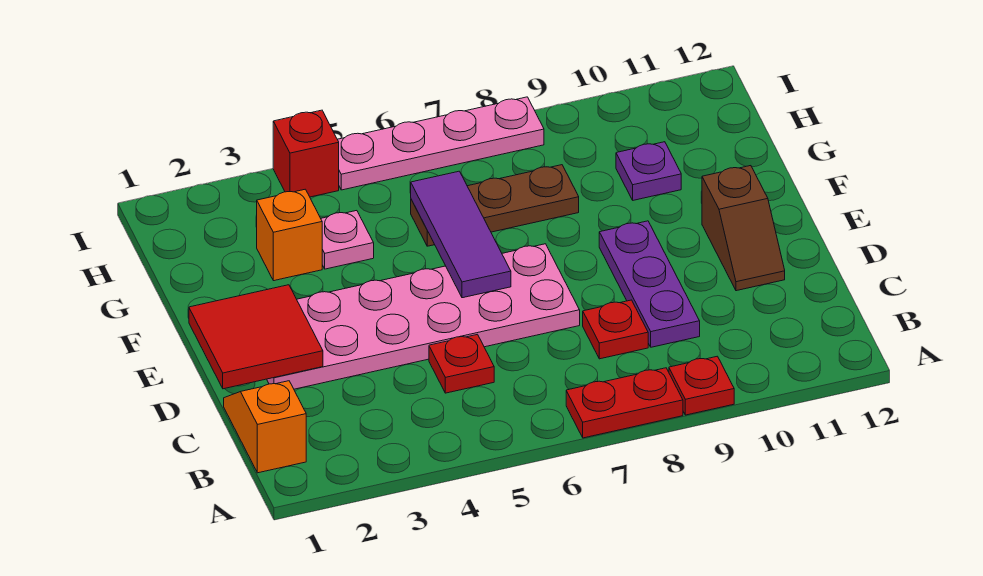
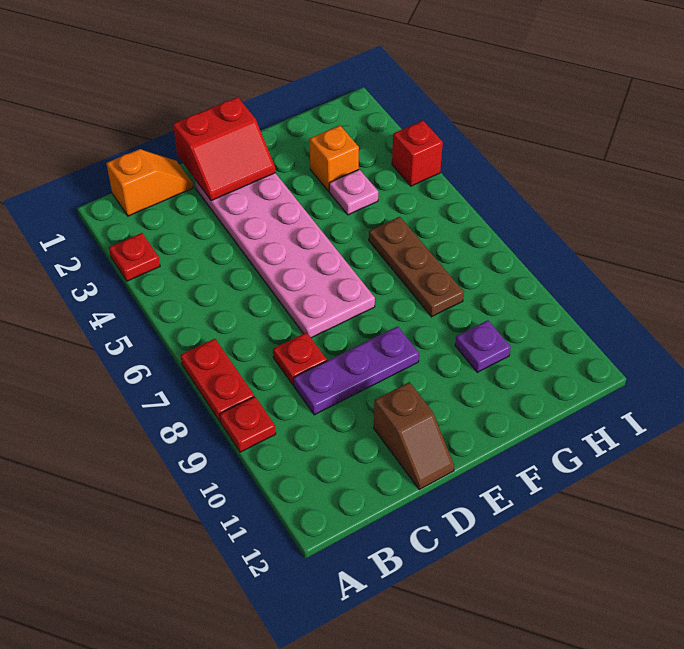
red 1x1 plate [429,334,494,393] -> red 1x1 plate moved to [109,233,160,281]
red 2x2 tile [189,285,323,389] -> red 2x2 slope [173,97,276,201]
brown 1x2 slope [702,166,785,291] -> brown 1x2 slope turned to [374,382,454,490]
purple 1x3 tile [411,171,511,298] -> none
pink 1x4 plate [338,97,544,190] -> none

